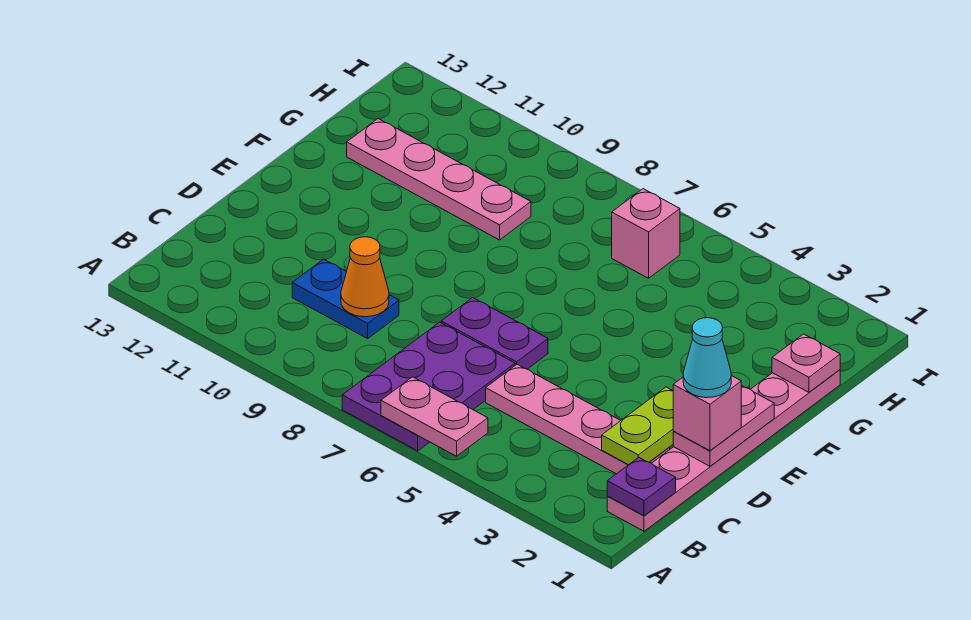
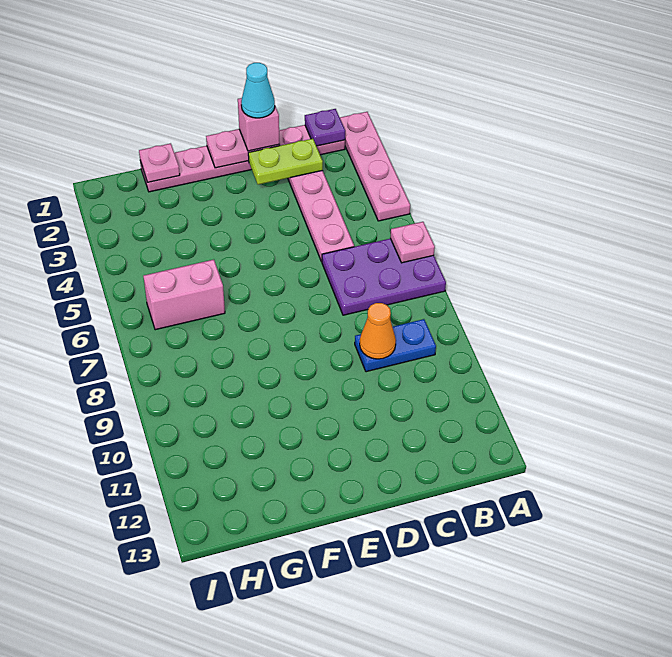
pink 1x2 plate [381,377,488,456] -> pink 1x1 plate [390,222,435,263]
blue 1x2 plate [292,259,399,338] -> blue 1x2 plate turned to [355,319,436,372]
purple 1x2 plate [441,298,548,369] -> none
pink 1x4 plate [347,119,531,240] -> pink 1x4 plate moved to [340,112,410,221]
pink 1x1 brick [612,189,680,278] -> pink 1x2 brick [143,260,225,330]

